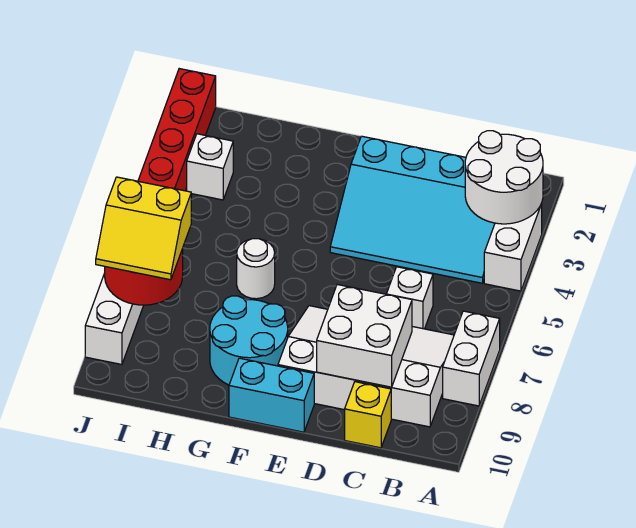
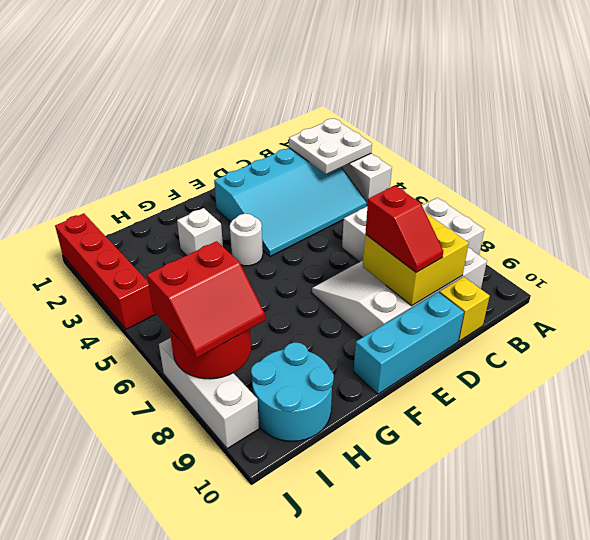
white 2x2 round brick [465,131,543,224] -> white 2x2 plate [289,118,372,174]
white 2x2 brick [317,285,412,387] -> yellow 2x2 brick [363,212,469,306]
none -> red 1x2 slope [365,186,443,273]
cyan 1x2 brick [229,358,314,432] -> cyan 1x3 brick [354,292,464,394]
cyan 2x2 round brick [210,296,288,385] -> cyan 2x2 round brick moved to [251,342,334,441]
white 1x1 round brick [237,239,275,299] -> white 1x1 round brick moved to [230,214,263,266]
white 1x1 brick [187,134,233,200] -> white 1x1 brick moved to [177,208,223,256]
yellow 2x2 slope [96,177,191,280] -> red 2x2 slope [147,241,265,358]

